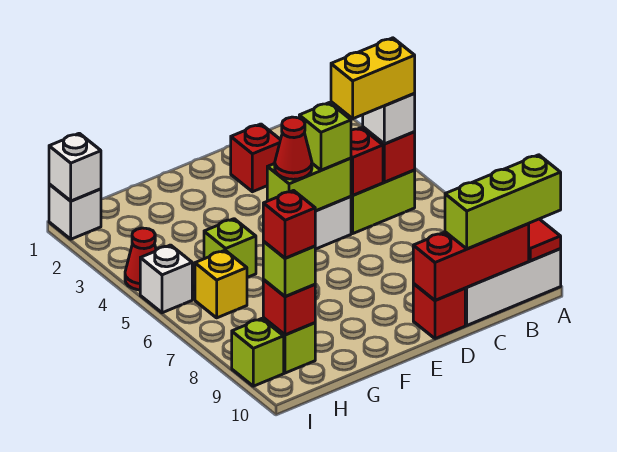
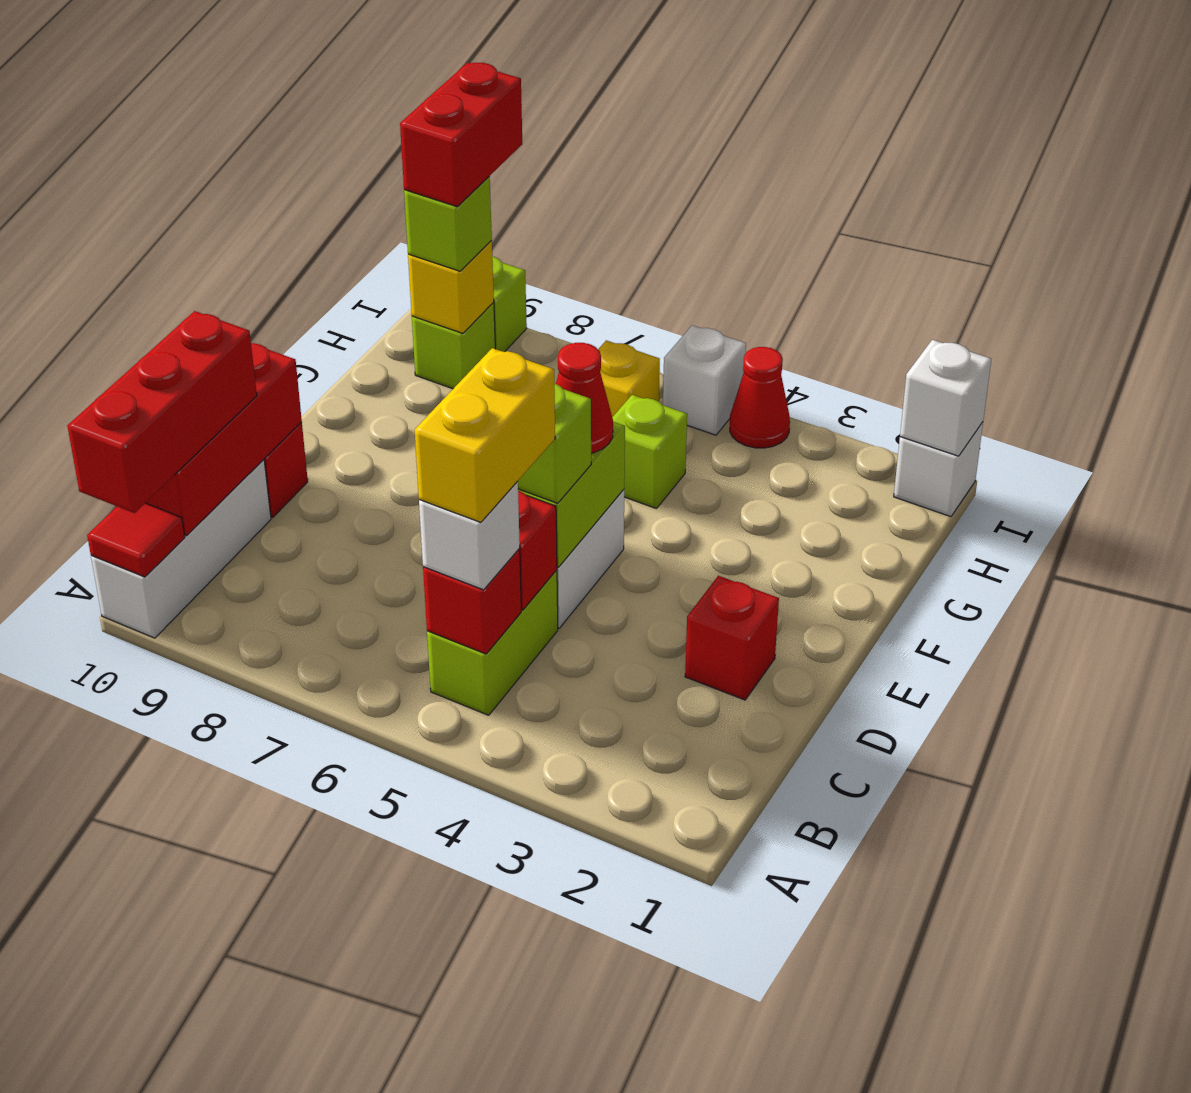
lime 1x3 brick [445,155,561,249] -> red 1x3 brick [68,311,257,513]
red 1x1 brick [263,280,315,335] -> yellow 1x1 brick [408,241,494,333]
red 1x1 brick [263,191,315,258] -> red 1x2 brick [400,63,522,207]

